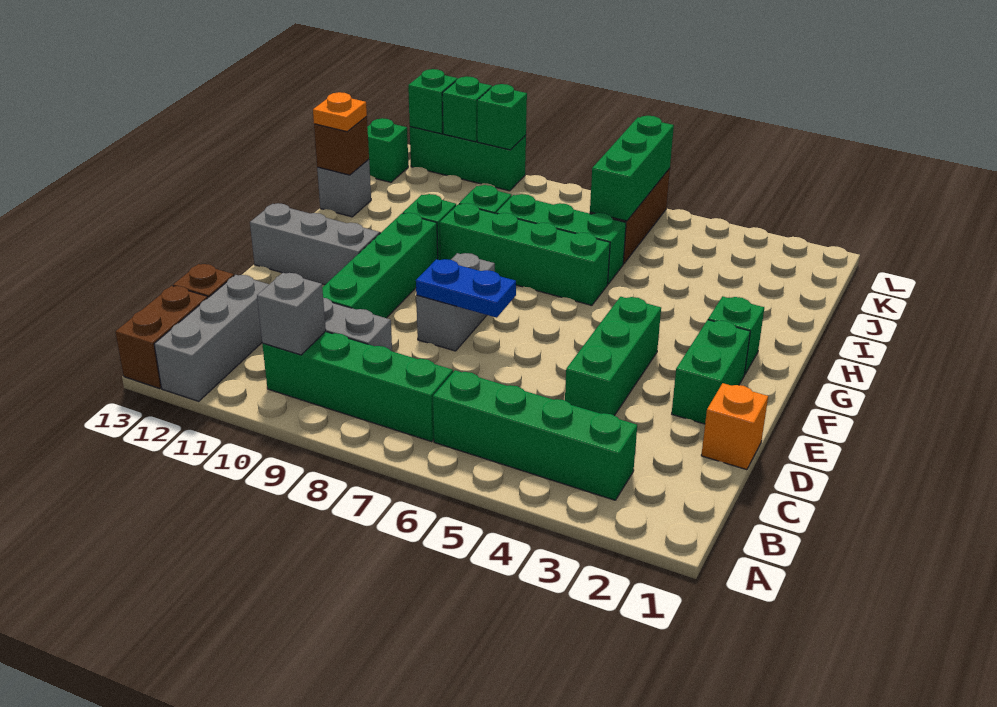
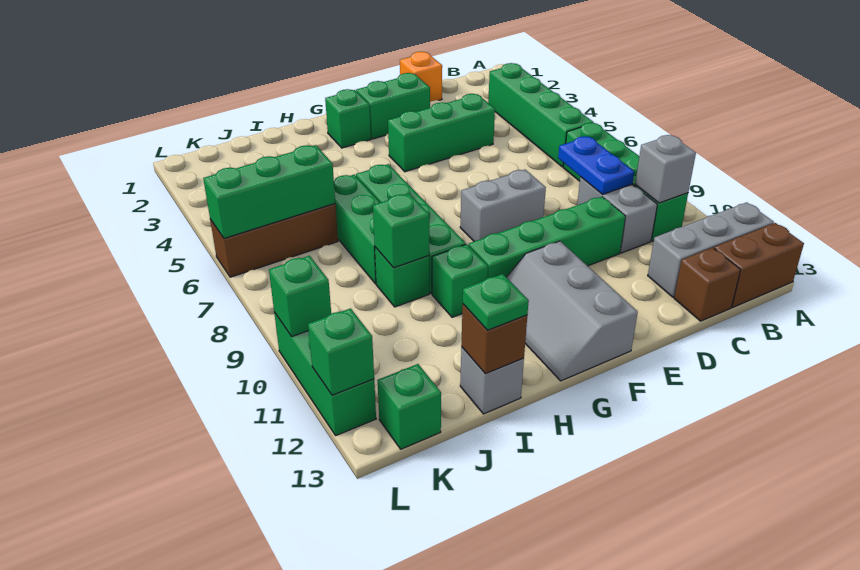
blue 1x2 plate [416,259,516,318] -> blue 1x2 plate moved to [558,136,634,195]
orange 1x1 plate [313,92,367,132] -> green 1x1 plate [463,274,529,330]
green 1x1 brick [442,76,492,142] -> green 1x1 brick moved to [373,194,429,268]

